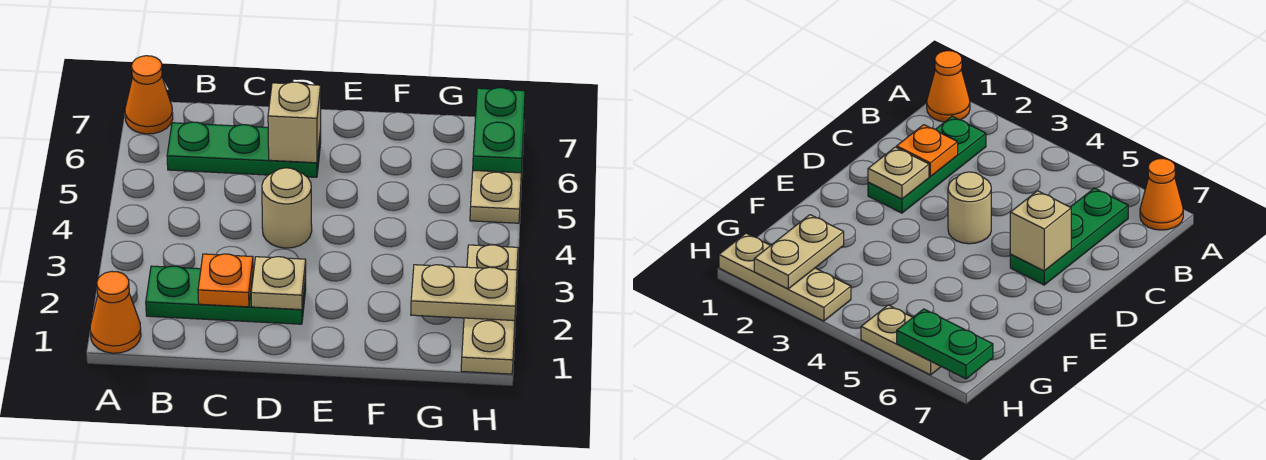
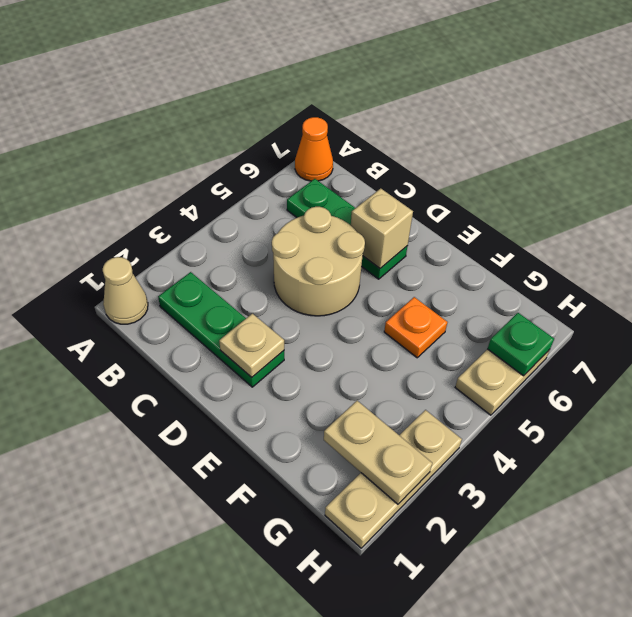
orange 1x1 cone [90,272,141,353] -> tan 1x1 cone [103,257,148,324]
orange 1x1 plate [198,254,253,307] -> orange 1x1 plate moved to [384,297,448,358]
tan 1x1 round brick [262,168,312,248] -> tan 2x2 round brick [272,207,365,316]
green 1x2 plate [473,88,525,173] -> green 1x1 plate [488,313,554,376]

